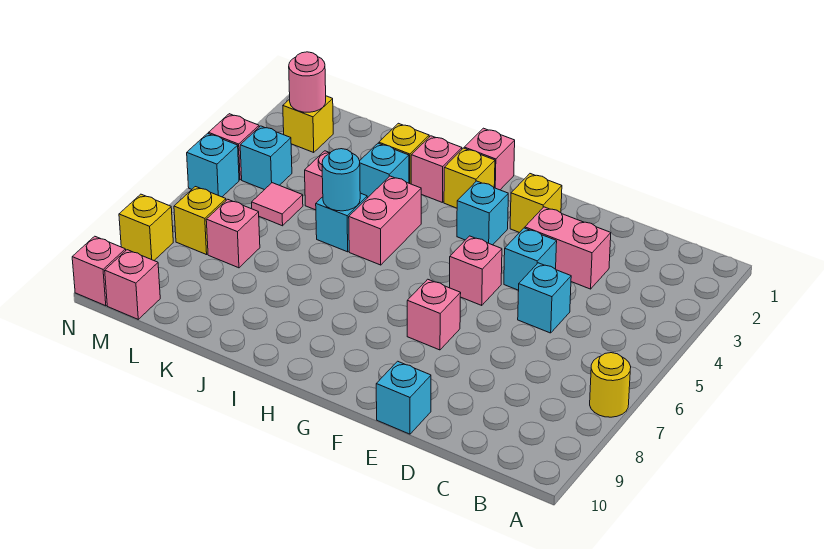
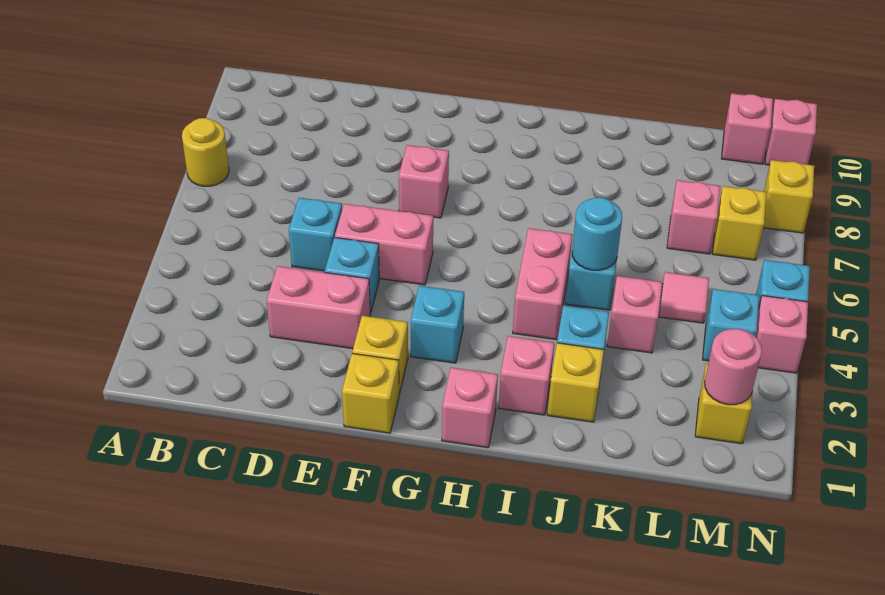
cyan 1x1 brick [376,361,431,434] -> none
pink 1x1 brick [449,236,502,305] -> pink 1x2 brick [335,204,433,285]
yellow 1x1 brick [444,148,495,208] -> yellow 1x1 brick moved to [342,353,399,433]

